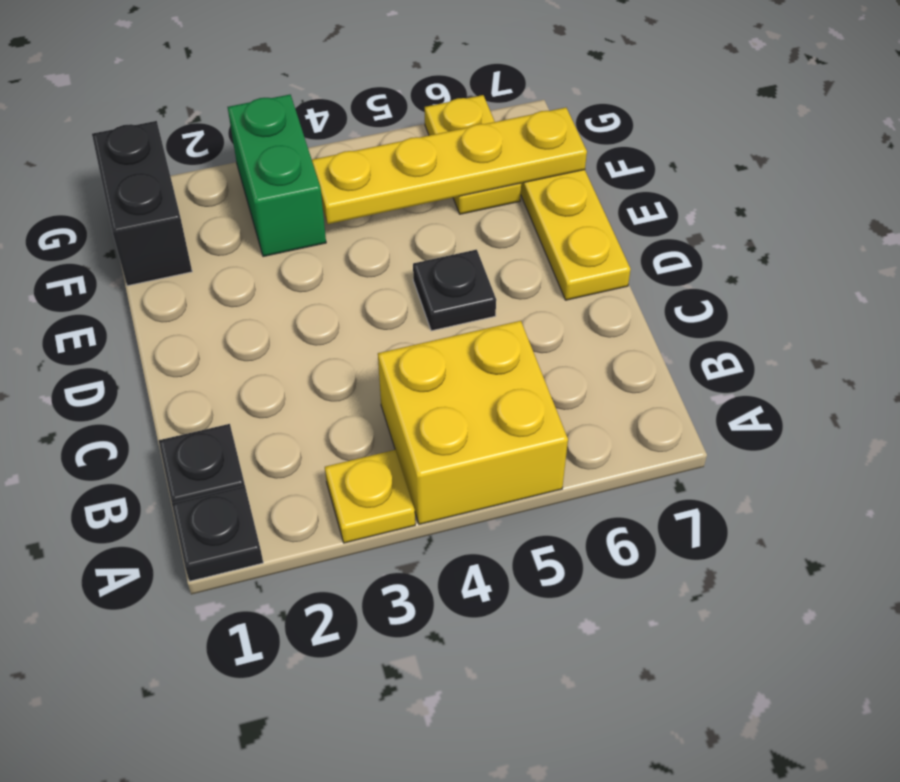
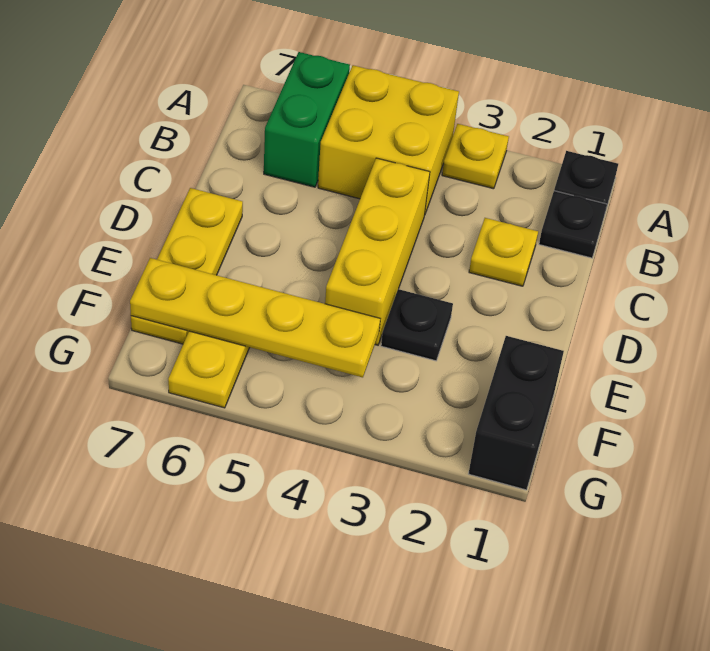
none -> yellow 1x1 plate [469,218,538,286]
none -> yellow 1x3 brick [325,158,430,345]
black 1x1 plate [413,250,496,331] -> black 1x1 plate moved to [381,289,453,361]
green 1x2 brick [228,95,326,257] -> green 1x2 brick moved to [264,52,350,187]

